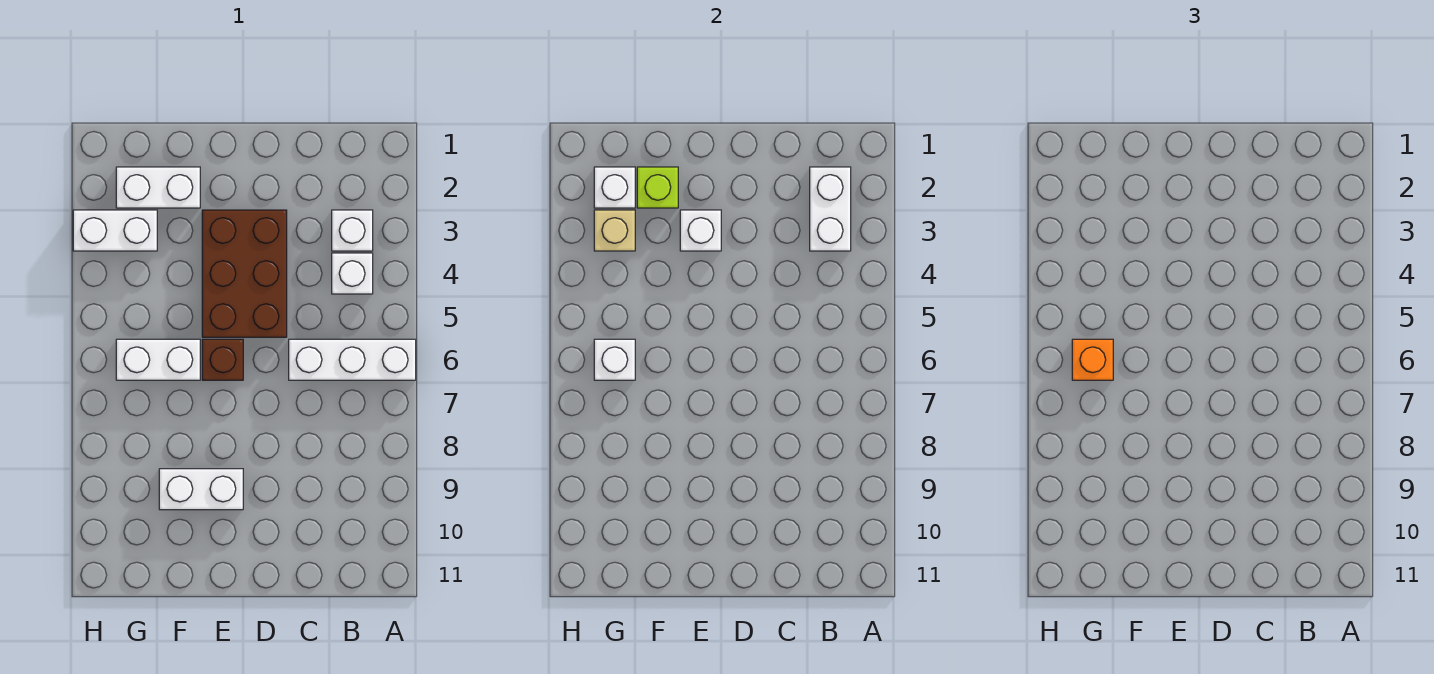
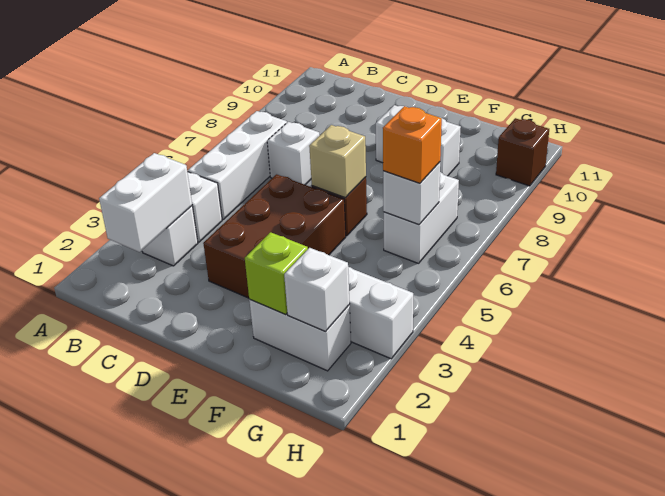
white 1x3 brick [289,339,416,380] -> white 1x3 brick turned to [188,111,287,219]
white 1x1 brick [680,210,721,251] -> white 1x1 brick moved to [267,122,319,185]
white 1x2 brick [116,339,200,380] -> white 1x2 brick turned to [384,172,459,264]
tan 1x1 brick [594,210,635,251] -> tan 1x1 brick moved to [309,125,366,198]
none -> brown 1x1 brick [496,118,549,186]

